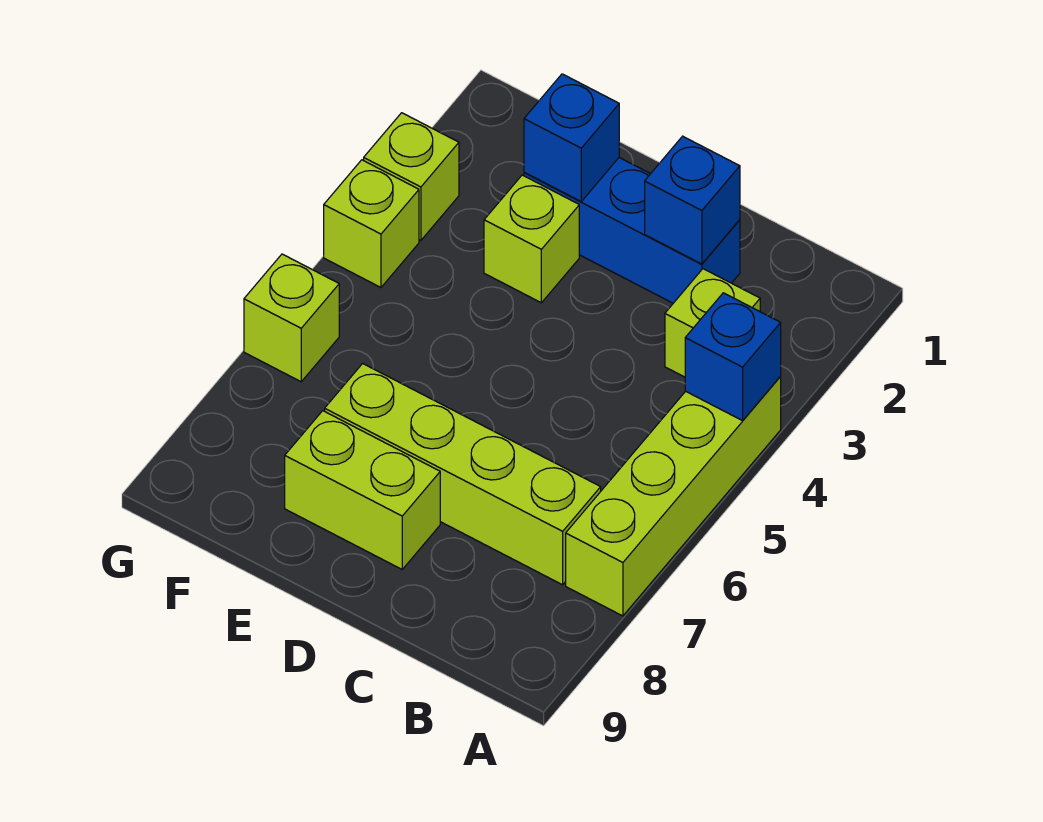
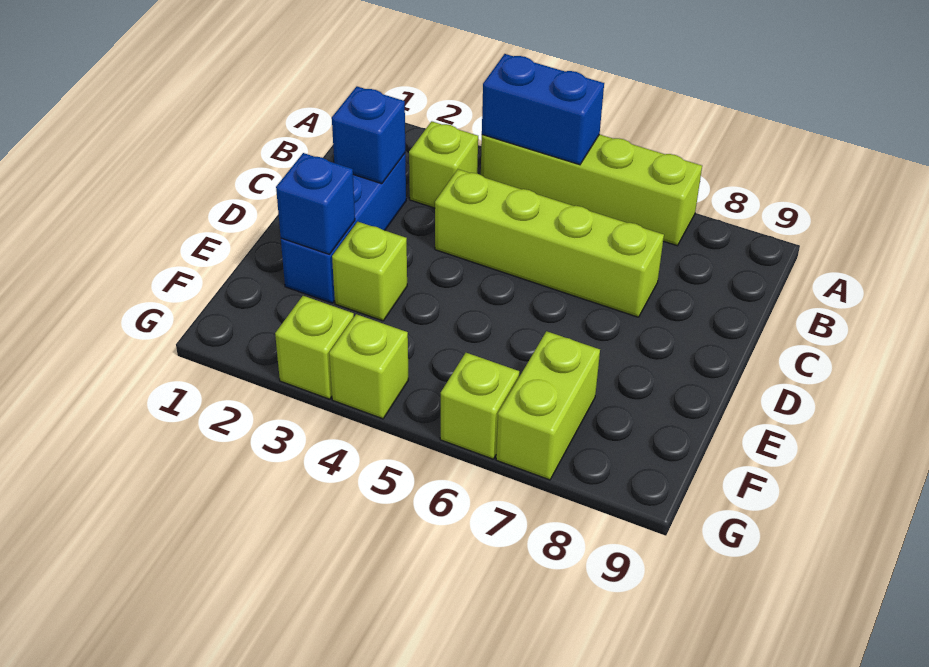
blue 1x1 brick [685,293,781,421] -> blue 1x2 brick [482,54,604,165]
lime 1x4 brick [325,364,601,585] -> lime 1x4 brick turned to [435,169,664,317]
lime 1x2 brick [285,411,440,569] -> lime 1x2 brick moved to [496,331,600,480]

